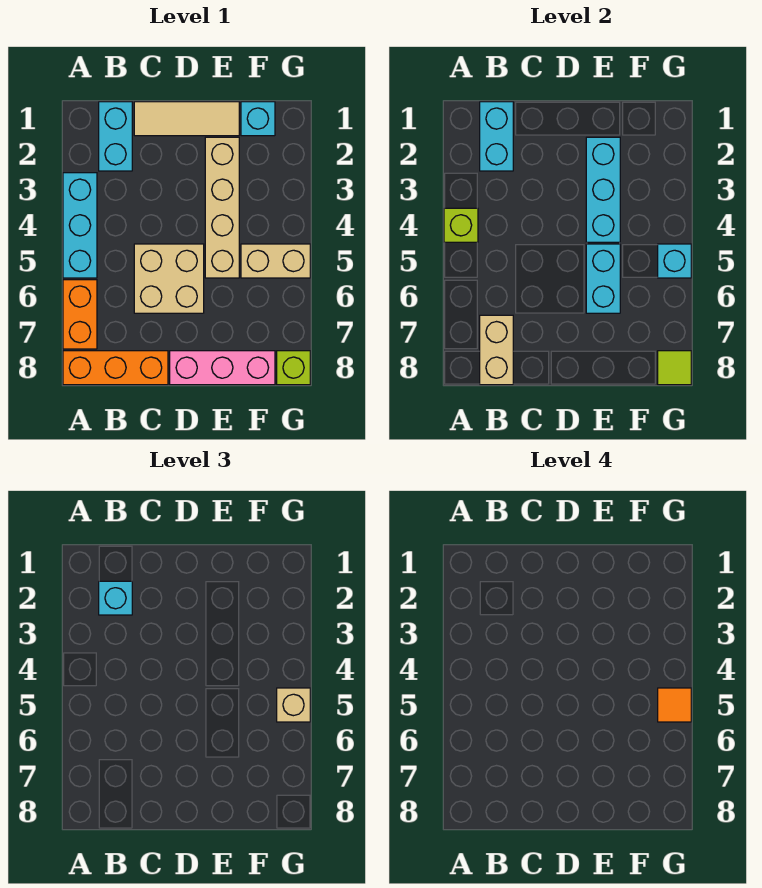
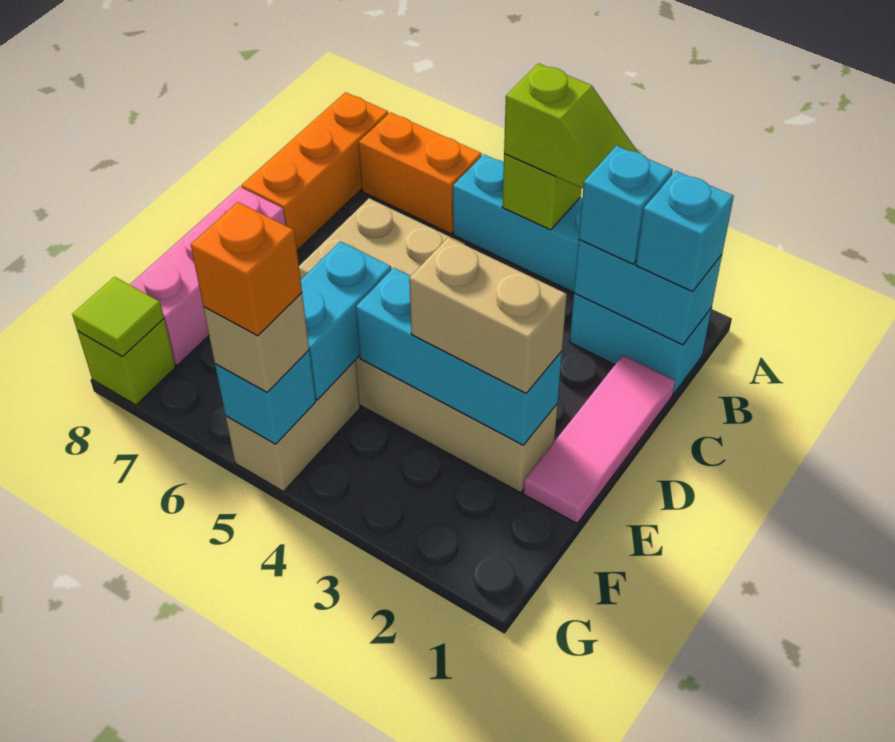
none -> lime 1x2 slope [504,63,638,189]
tan 1x2 brick [480,315,513,385] -> tan 1x2 brick moved to [409,237,567,393]
tan 1x3 tile [134,102,239,136] -> pink 1x3 tile [523,355,675,523]
cyan 1x2 brick [586,244,620,313] -> cyan 1x2 brick turned to [301,241,391,400]
cyan 1x1 brick [241,102,275,136] -> cyan 1x1 brick moved to [636,171,734,292]
orange 1x1 tile [658,688,691,722] -> orange 1x1 brick [191,202,302,336]

